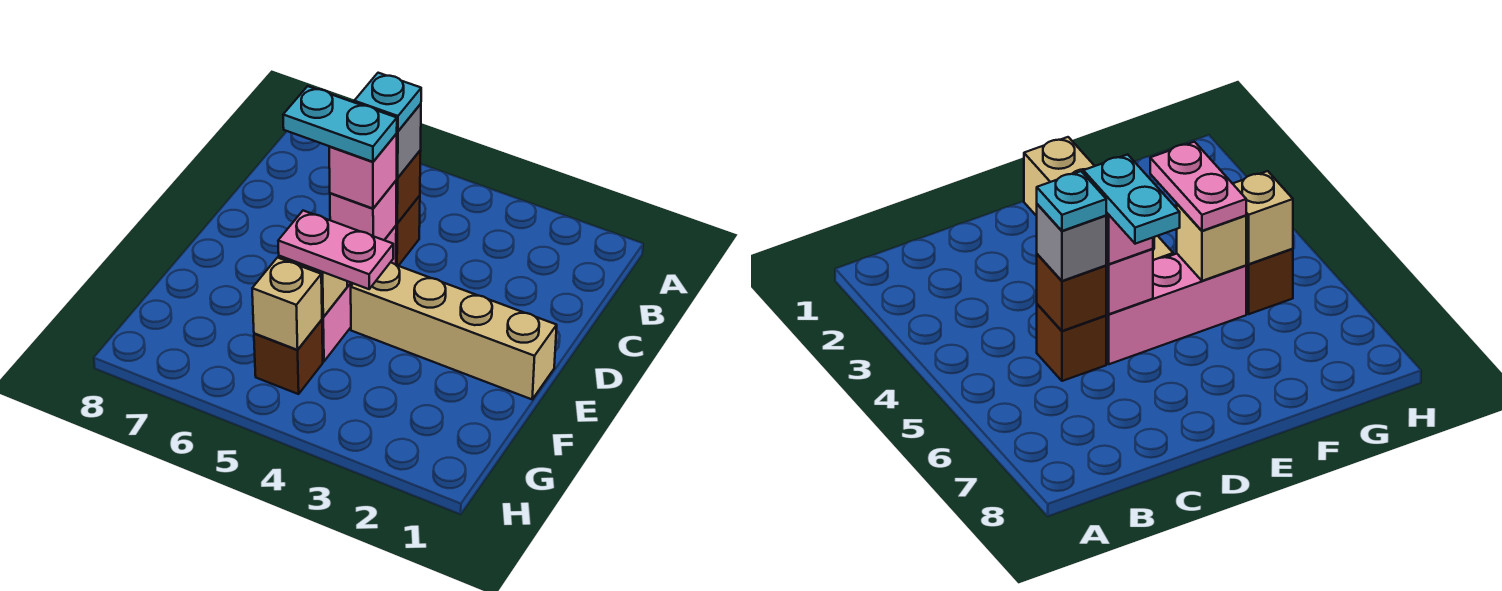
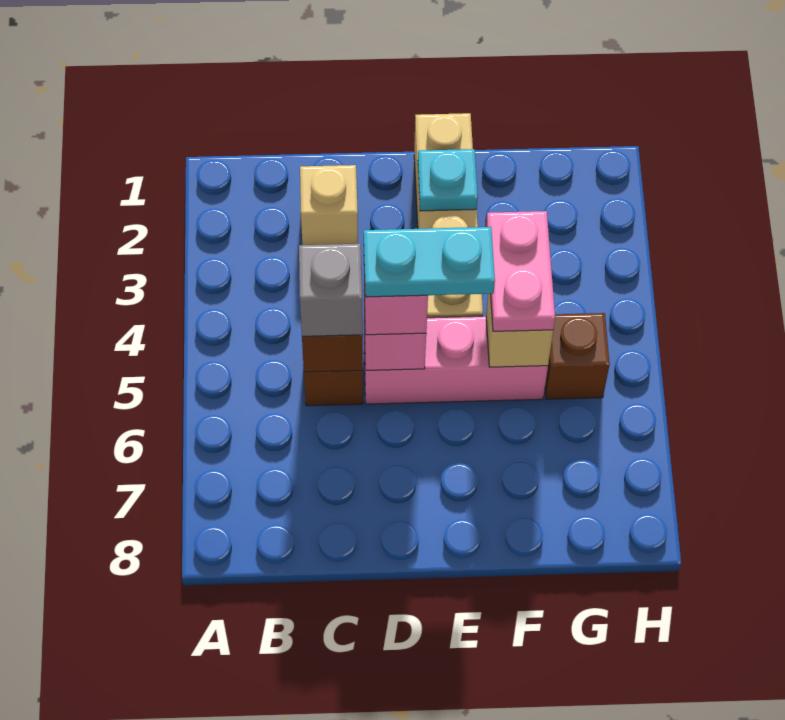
cyan 1x1 plate [354,73,421,131] -> cyan 1x1 plate moved to [418,149,478,211]
cyan 1x2 plate [283,86,397,162] -> cyan 1x2 plate turned to [364,227,495,297]
tan 1x1 brick [252,258,322,350] -> tan 1x1 brick moved to [300,165,358,245]

